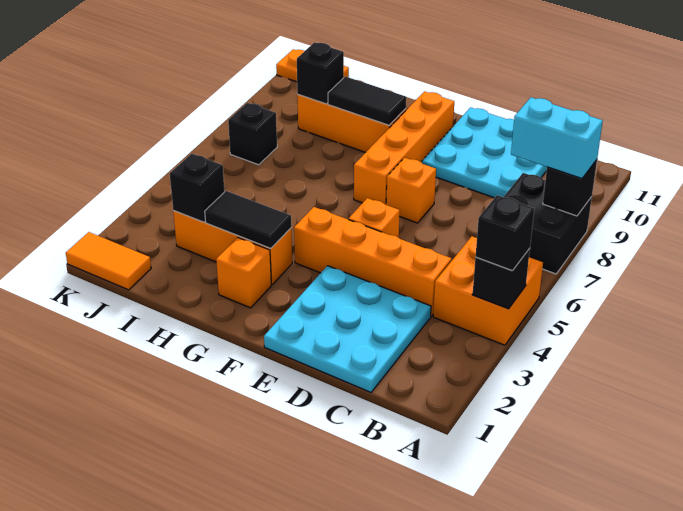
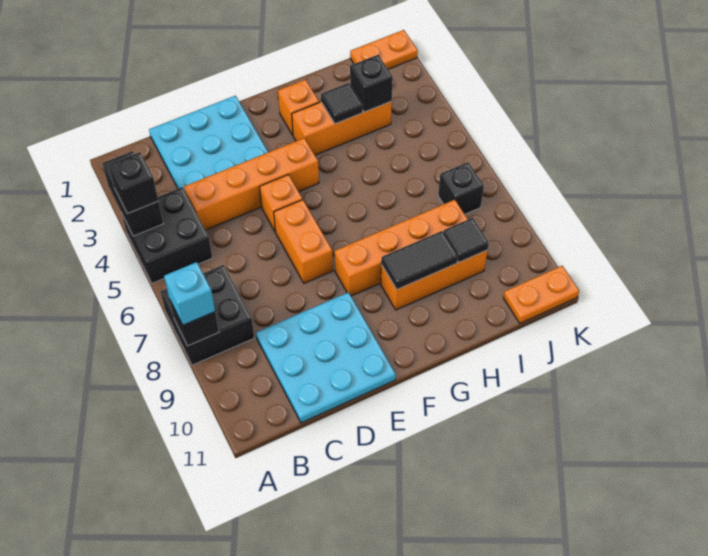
orange 2x2 brick [433,236,543,345] -> black 2x2 brick [121,187,212,283]
black 1x1 brick [472,248,530,309] -> black 1x2 brick [102,151,164,236]
cyan 1x2 brick [511,97,603,178] -> cyan 1x1 brick [164,262,215,325]
orange 1x1 brick [386,158,436,223] -> orange 1x2 brick [274,200,333,283]
orange 1x4 brick [354,91,454,205] -> orange 1x4 brick turned to [335,200,468,296]
black 1x2 tile [205,191,291,249] -> black 1x1 tile [321,83,363,124]
black 1x1 brick [297,42,344,104] -> black 1x1 tile [443,218,489,262]
orange 1x2 tile [66,232,151,290] -> orange 1x2 plate [350,30,418,69]

